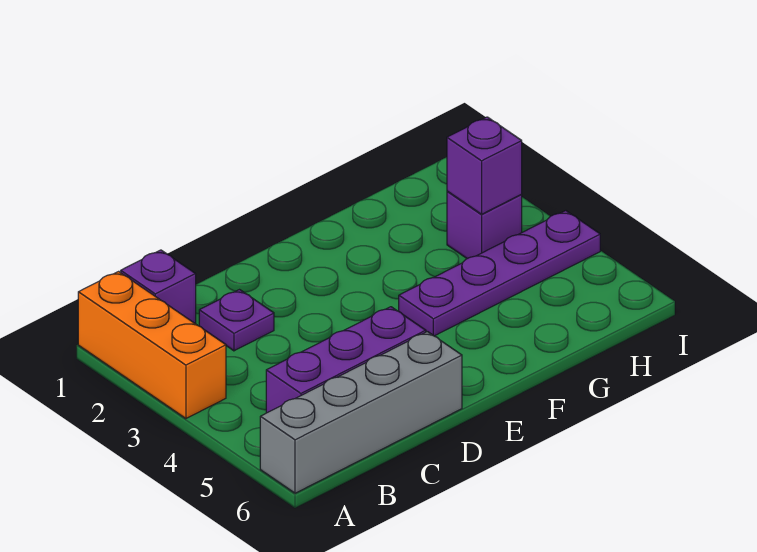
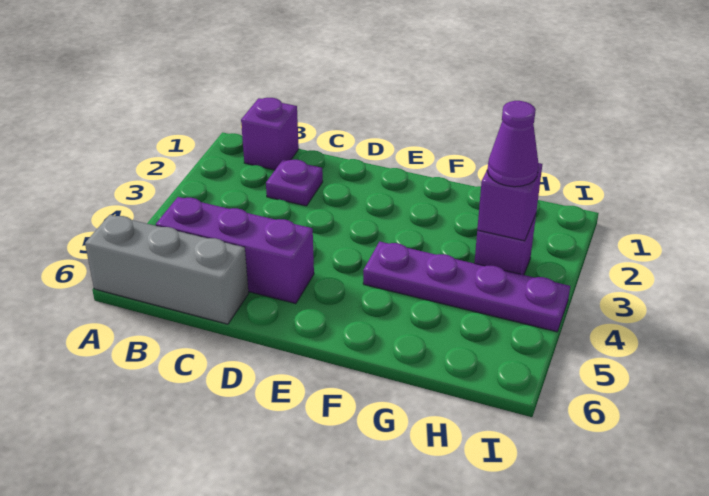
orange 1x3 brick [78,271,226,419] -> none
grey 1x4 brick [260,332,462,493] -> grey 1x3 brick [85,215,249,324]
none -> purple 1x1 cone [487,101,539,187]

